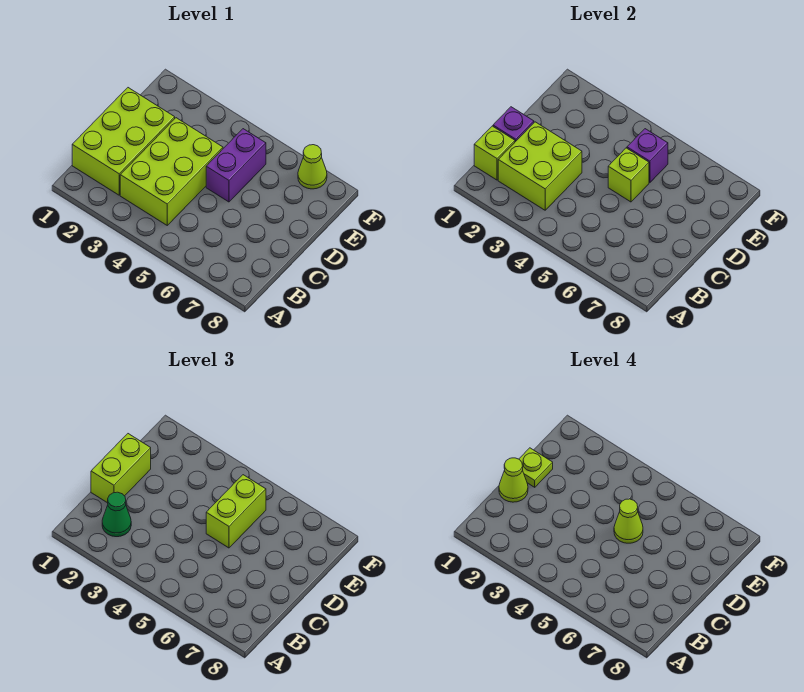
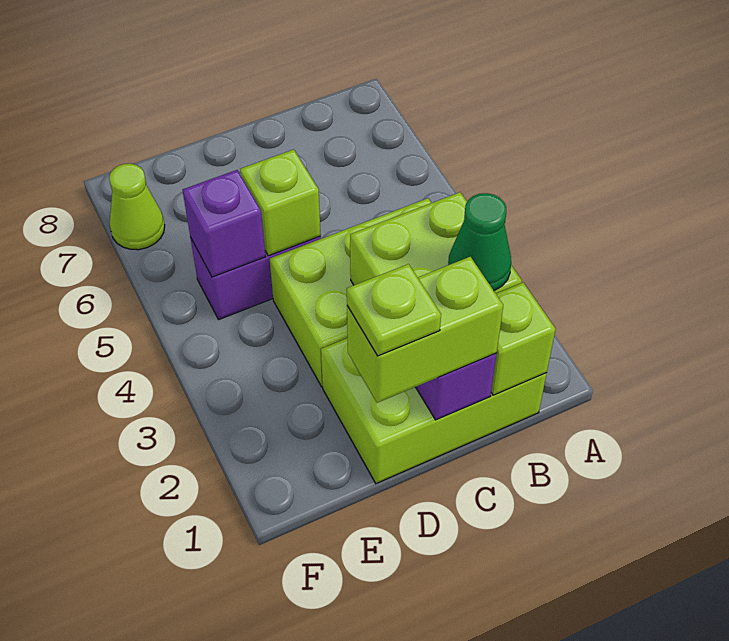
lime 1x1 cone [499,458,528,502] -> none
lime 1x2 brick [206,475,266,548] -> none
lime 1x1 cone [614,499,643,543] -> none

